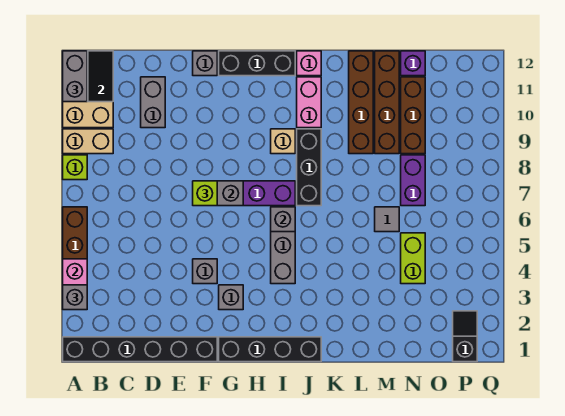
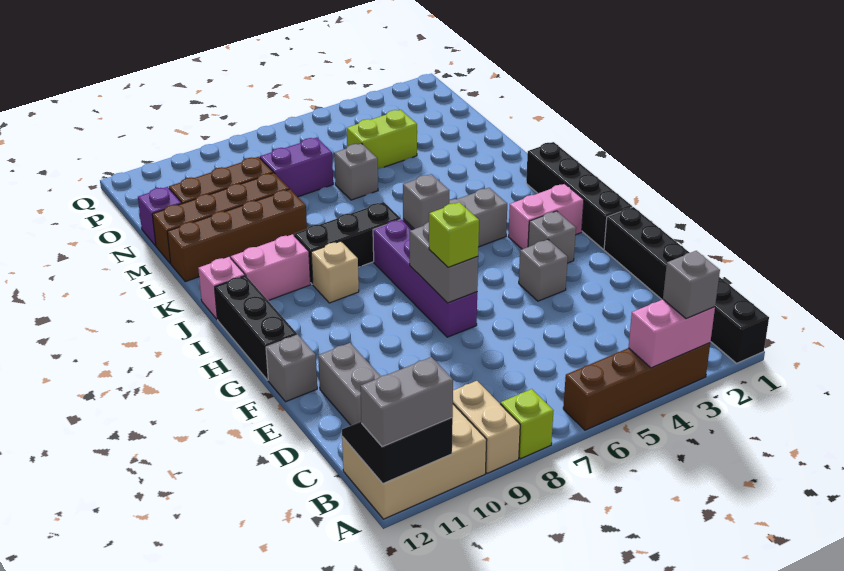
grey 1x2 brick [141,77,165,128] -> grey 1x2 brick turned to [318,343,381,425]
none -> pink 1x2 brick [508,184,584,249]
grey 1x1 tile [375,207,399,232] -> grey 1x1 brick [334,143,378,200]
black 1x2 slope [453,311,477,362] -> none

